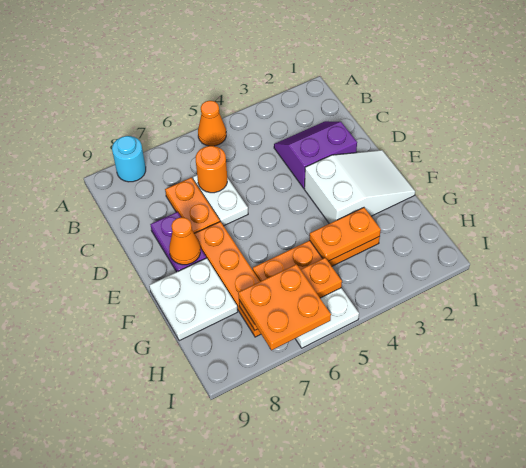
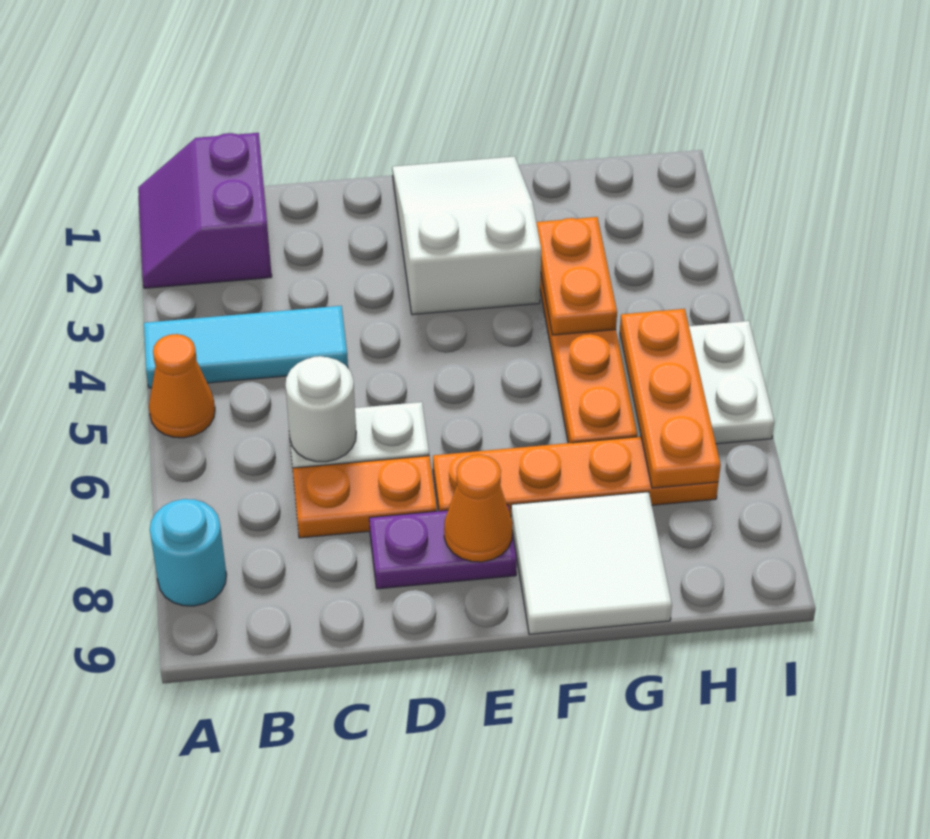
none -> cyan 1x3 tile [144,306,348,388]
purple 2x2 slope [274,121,357,189] -> purple 2x2 slope moved to [138,133,272,288]
orange 1x1 round brick [196,146,227,193] -> white 1x1 round brick [285,356,356,462]
white 2x2 plate [149,258,238,341] -> white 2x2 tile [511,492,672,635]
orange 2x2 plate [238,264,331,350] -> none

